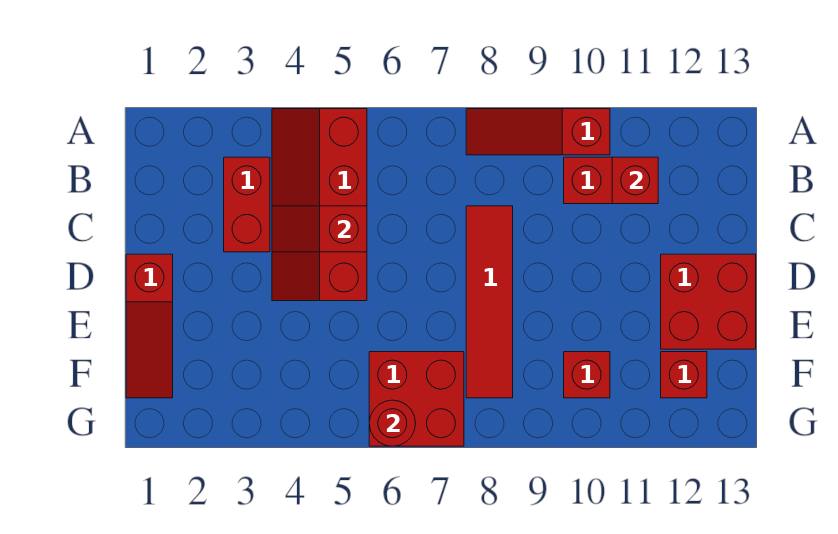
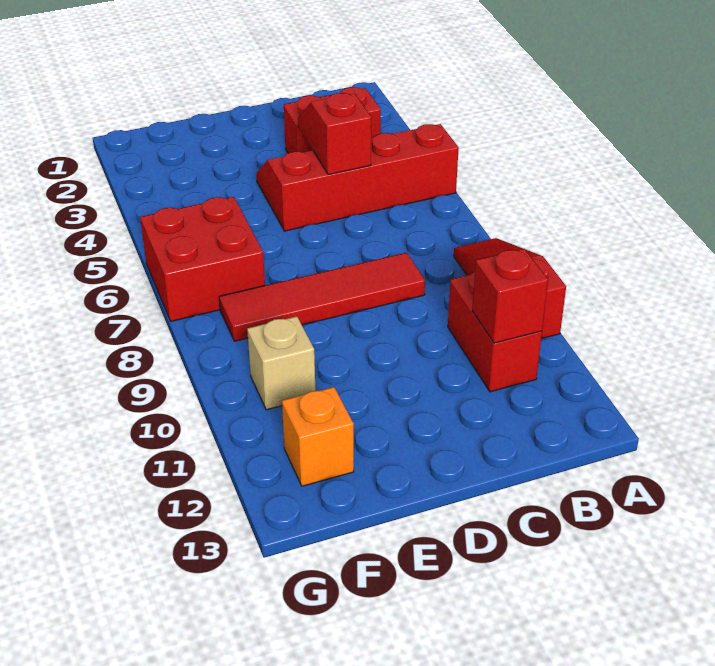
red 1x3 slope [126,254,173,398] -> none
red 2x2 brick [661,254,756,349] -> none
red 1x1 brick [564,352,610,398] -> tan 1x1 brick [247,316,315,410]
red 1x1 brick [661,352,707,398] -> orange 1x1 brick [282,387,354,486]
red 1x1 round brick [369,400,416,446] -> none

